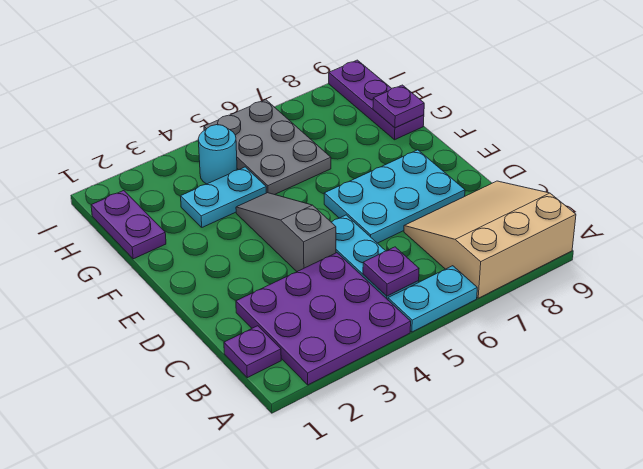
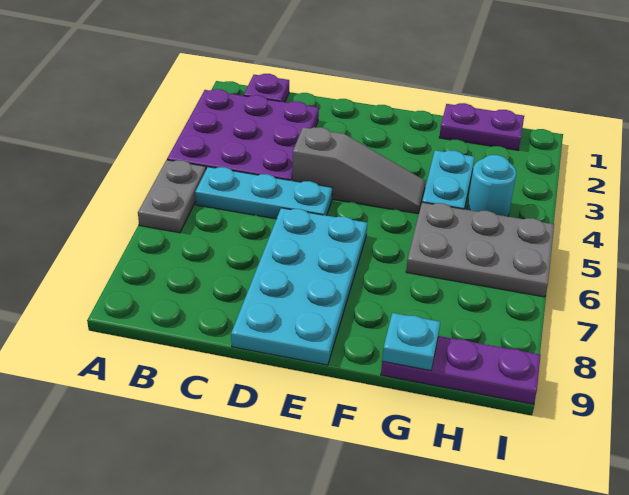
cyan 1x2 plate [388,266,477,332] -> grey 1x2 plate [138,160,206,233]
tan 3x3 slope [404,181,576,298] -> none
purple 1x1 plate [363,247,419,296] -> none
cyan 2x3 plate [324,150,465,243] -> cyan 2x4 plate [231,208,367,365]
purple 1x1 plate [373,85,424,128] -> cyan 1x1 plate [382,313,440,370]

